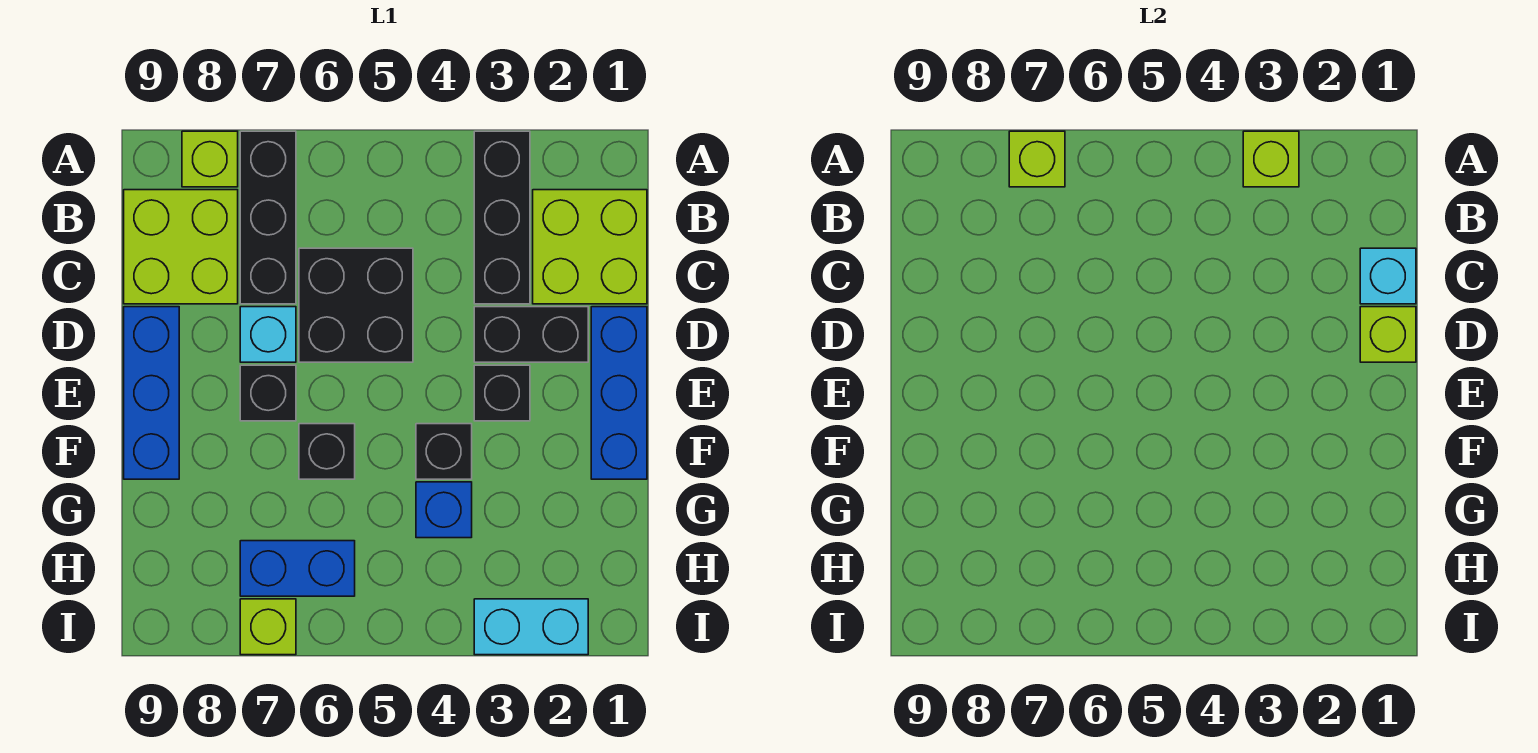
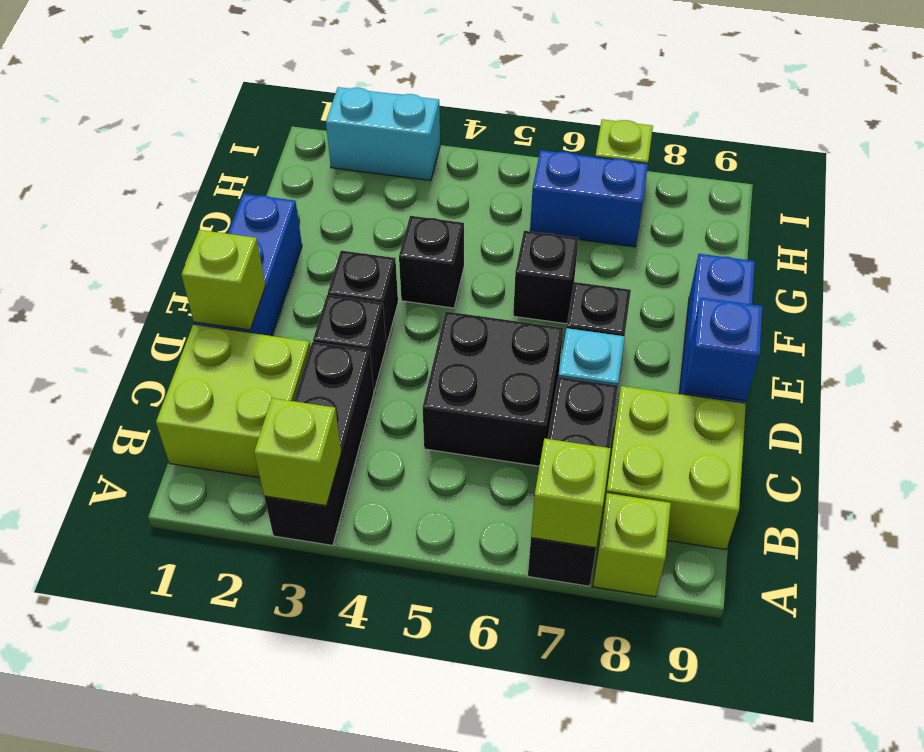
cyan 1x1 brick [1360,248,1416,304] -> none
black 1x2 brick [474,307,588,362] -> black 1x1 brick [313,295,386,390]
blue 1x1 brick [416,482,472,538] -> blue 1x1 brick moved to [685,298,763,401]

